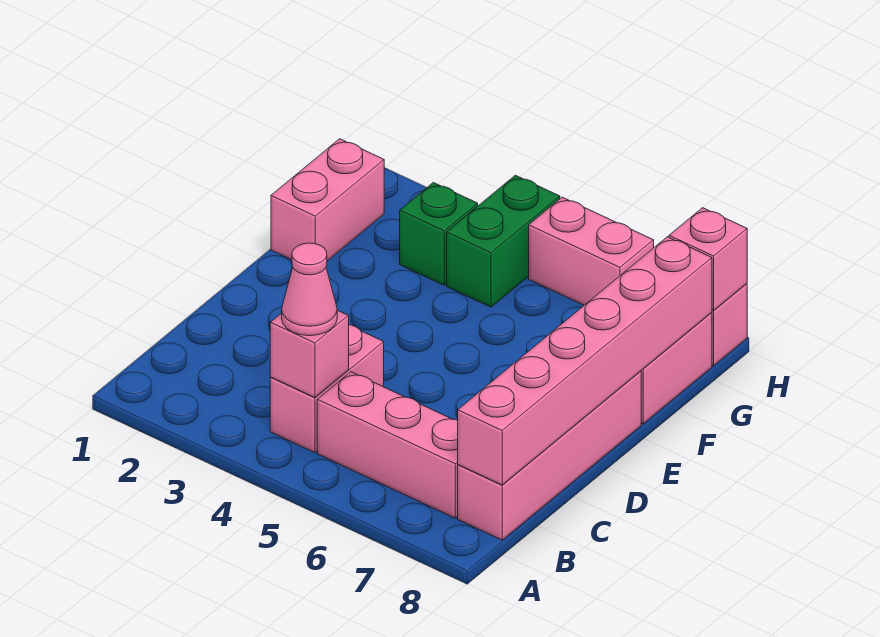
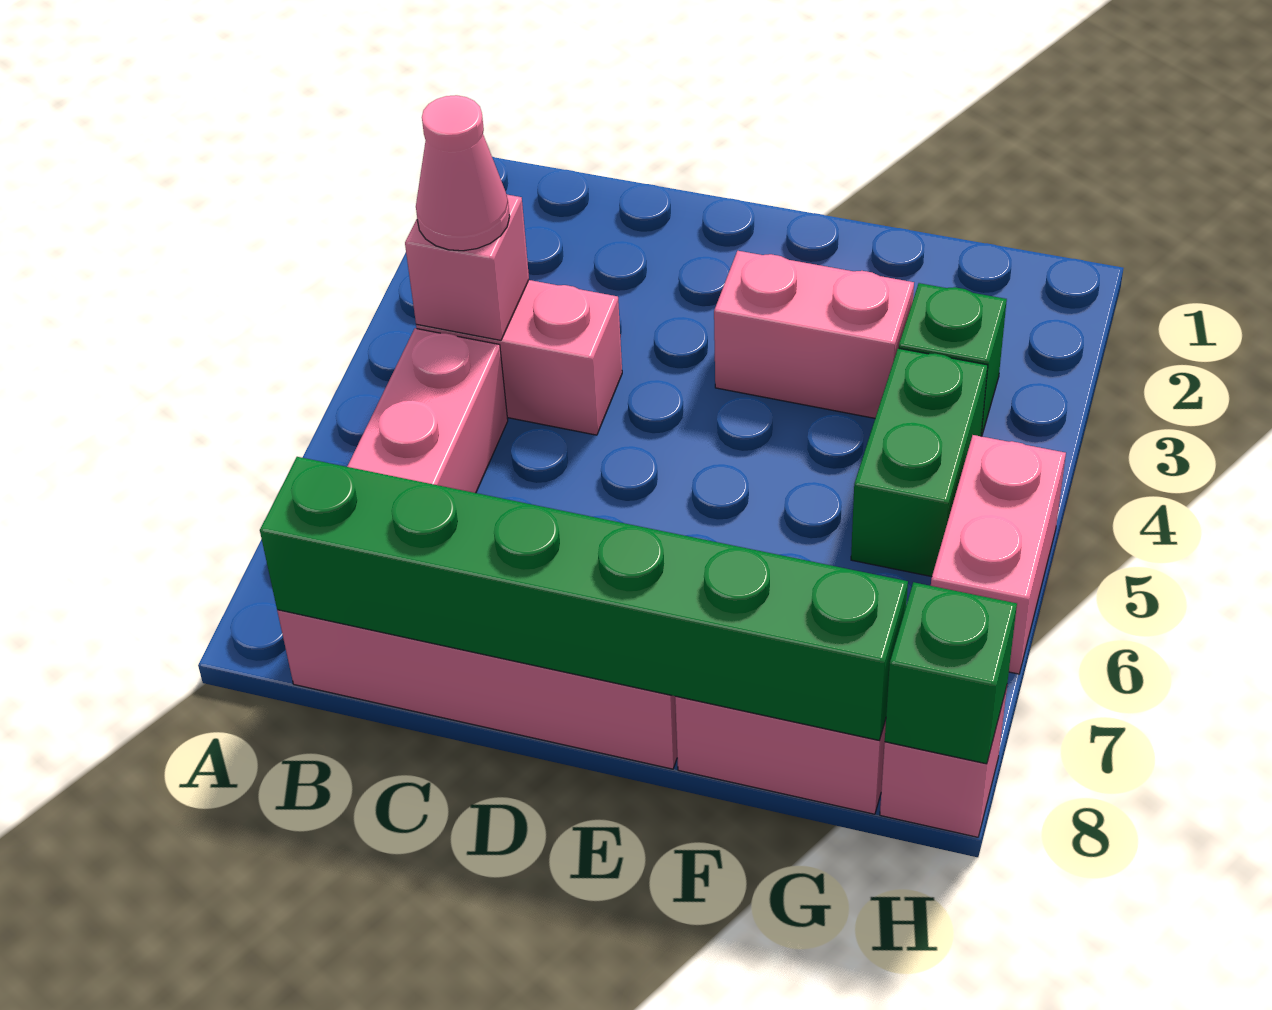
pink 1x6 brick [458,237,712,485] -> green 1x6 brick [260,457,908,741]
pink 1x2 brick [271,139,384,261] -> pink 1x2 brick moved to [714,251,914,418]
green 1x2 brick [447,175,560,307] -> green 1x2 brick turned to [851,348,988,577]
pink 1x1 brick [669,208,747,310] -> green 1x1 brick [885,582,1017,764]

